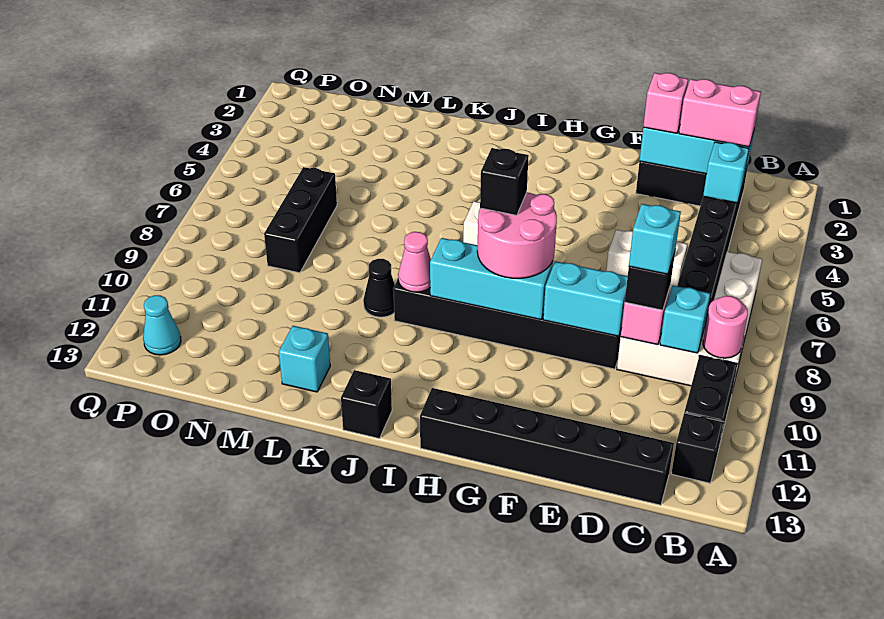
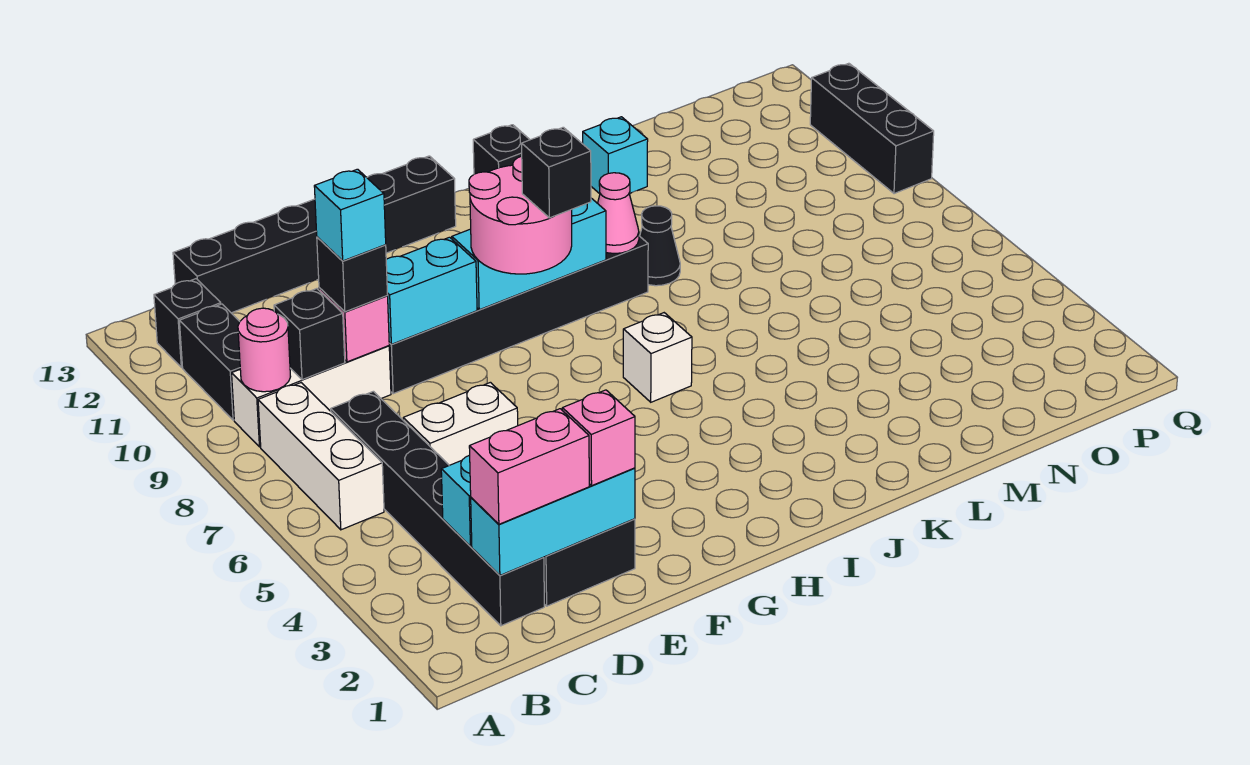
cyan 1x1 brick [660,286,710,353] -> black 1x1 brick [274,289,345,380]
black 1x3 brick [264,167,337,273] -> black 1x3 brick moved to [810,63,934,194]
cyan 1x1 cone [143,295,181,355] -> none

